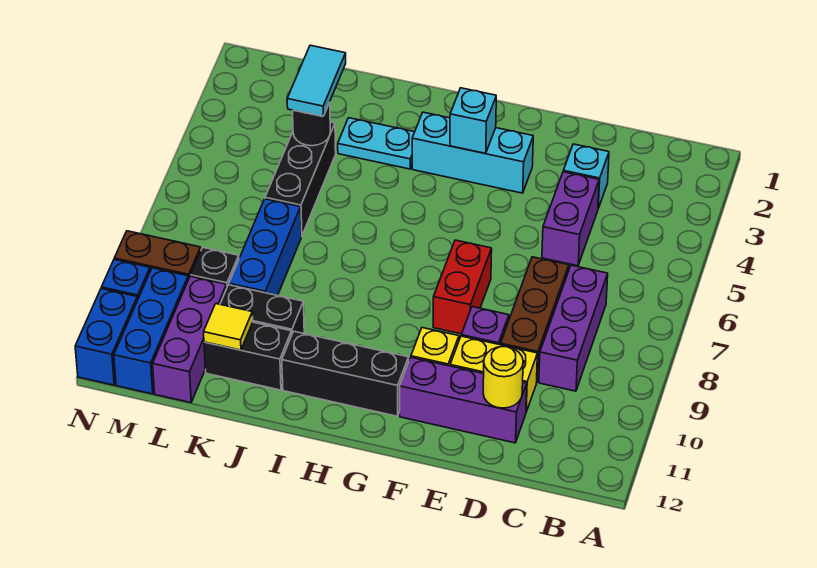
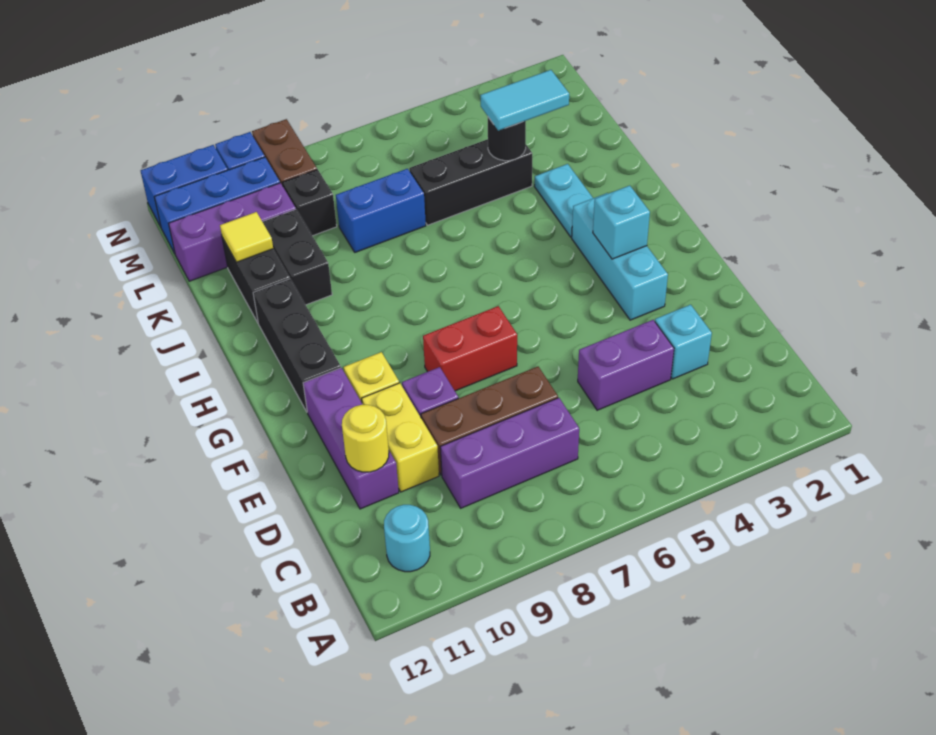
none -> cyan 1x1 round brick [384,505,430,572]
blue 1x3 brick [229,199,301,296] -> blue 1x2 brick [336,169,426,252]

